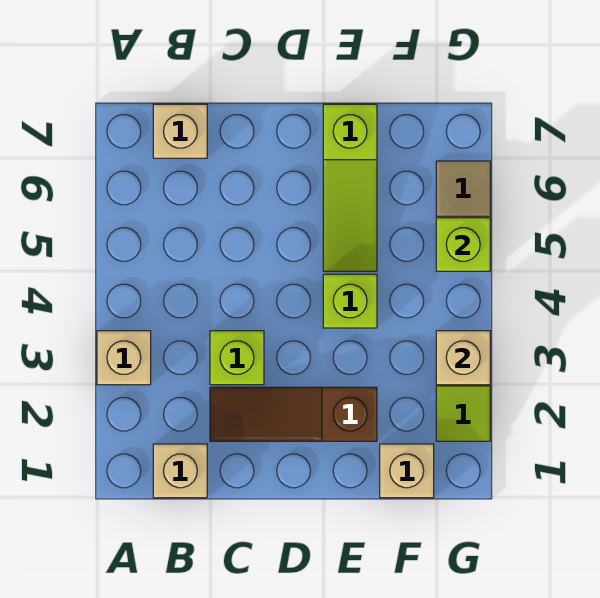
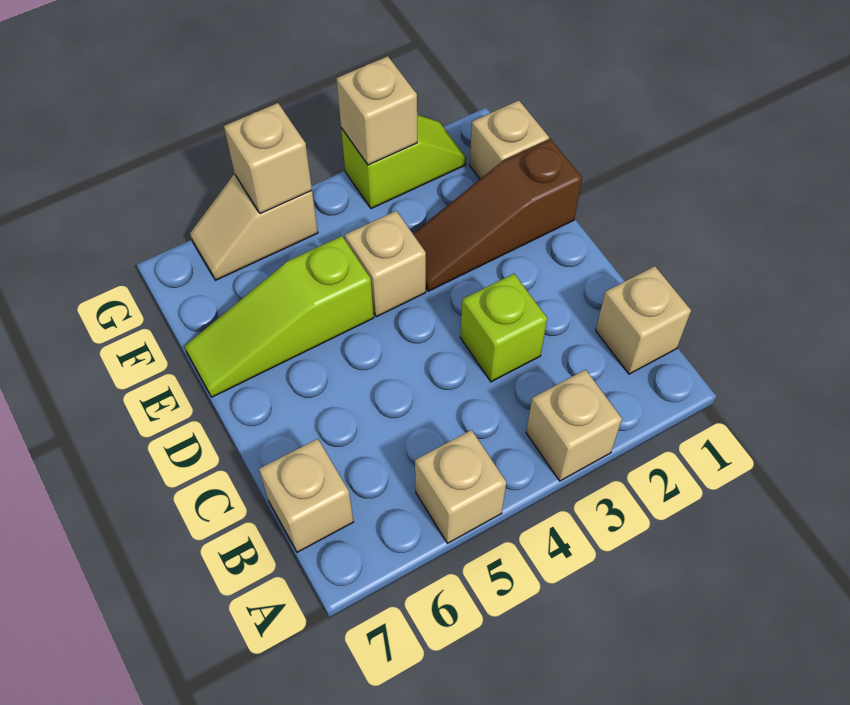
none -> tan 1x1 brick [415,430,506,543]
brown 1x3 slope [210,387,377,441] -> brown 1x3 slope turned to [413,139,582,291]
lime 1x1 brick [323,274,377,328] -> tan 1x1 brick [345,211,426,317]
lime 1x3 slope [323,104,377,271] -> lime 1x3 slope turned to [185,236,374,397]
lime 1x1 brick [436,218,490,271] -> tan 1x1 brick [224,103,312,214]

